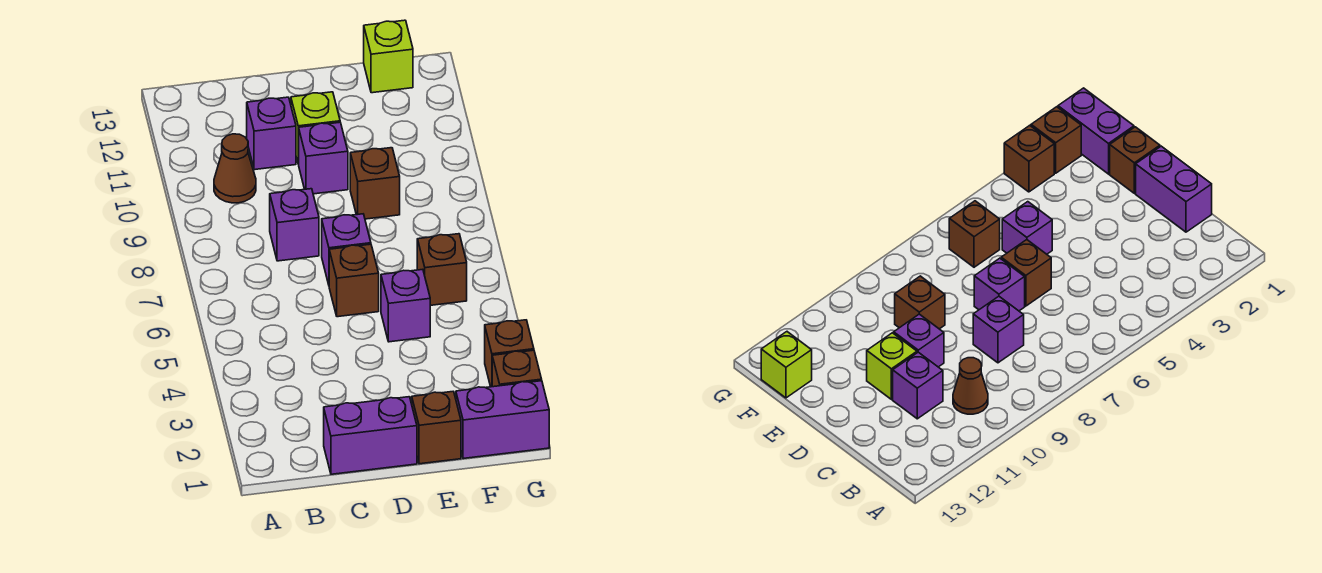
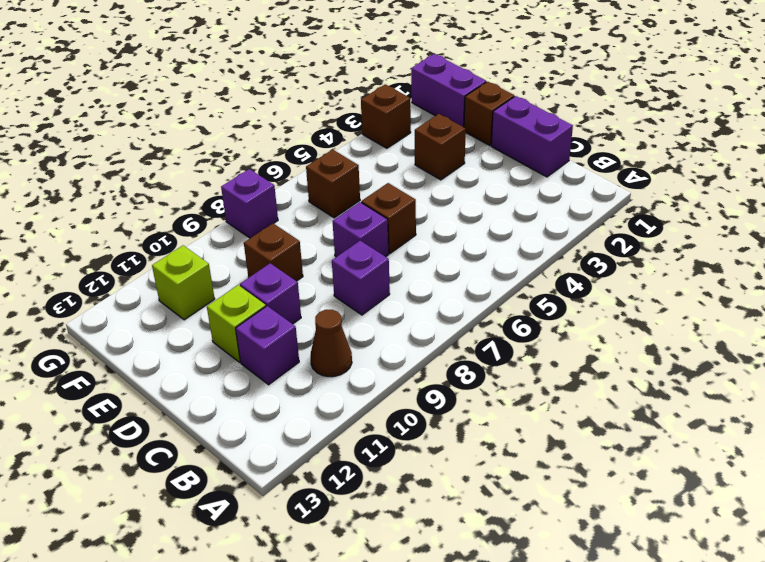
purple 1x1 brick [381,269,430,342] -> purple 1x1 brick moved to [221,169,278,238]
lime 1x1 brick [364,20,413,93] -> lime 1x1 brick moved to [152,245,215,320]
brown 1x1 brick [492,350,542,387] -> brown 1x1 brick moved to [415,114,466,180]

